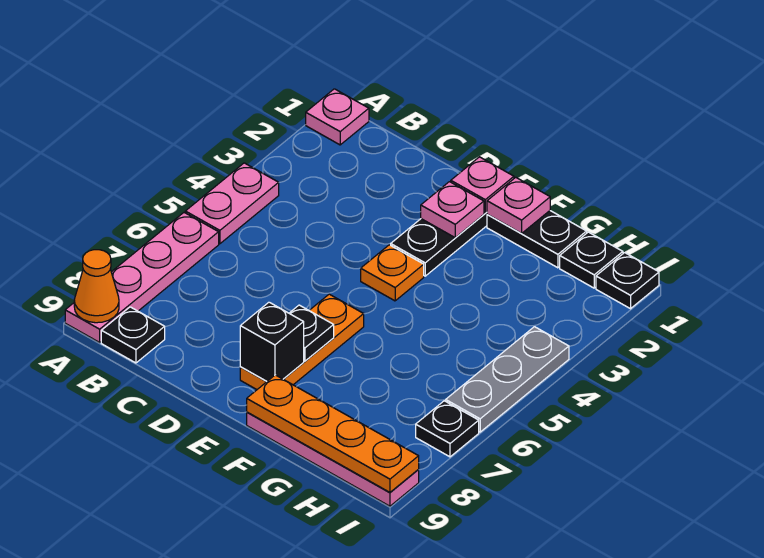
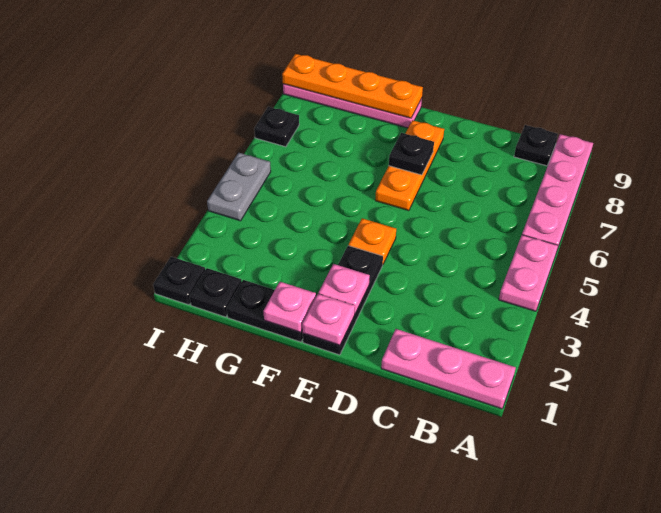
pink 1x1 plate [306,89,369,145] -> pink 1x3 plate [381,329,516,409]
orange 1x1 cone [74,250,119,323] -> none
black 1x1 brick [240,302,304,381] -> none
grey 1x3 plate [446,327,569,432] -> grey 1x2 plate [207,153,271,221]

